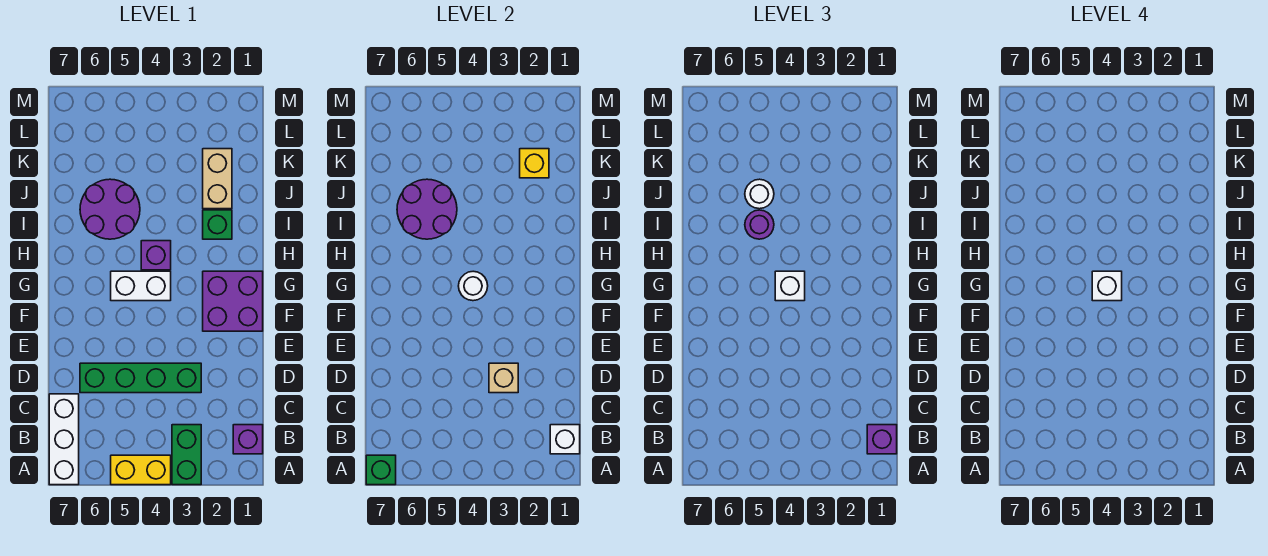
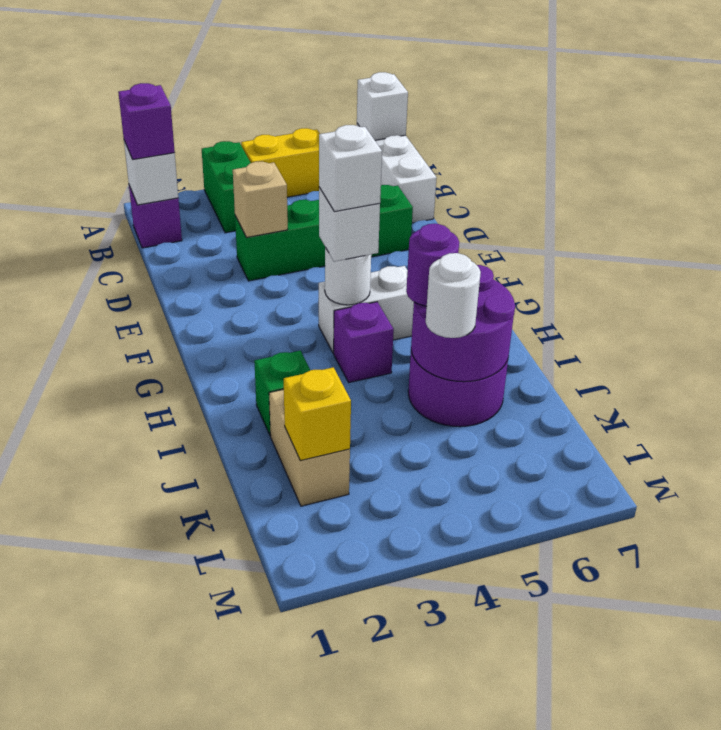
green 1x1 brick [366,455,396,485] -> white 1x1 brick [357,72,408,140]
purple 2x2 brick [203,271,263,331] -> none

